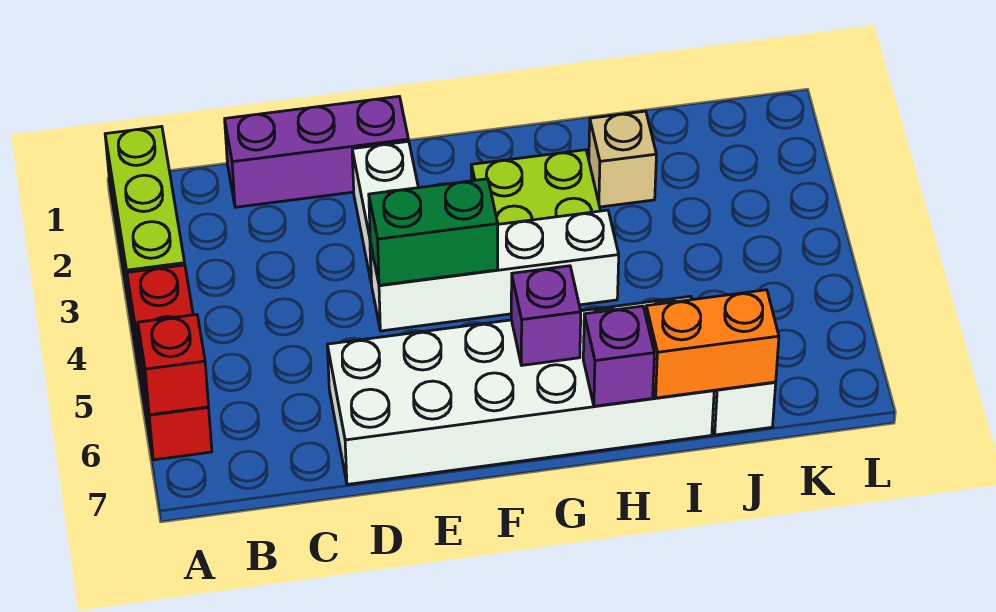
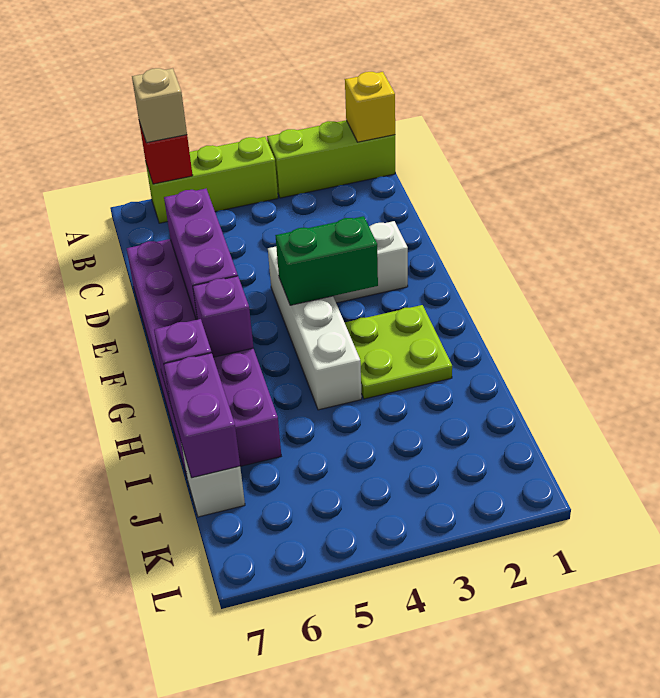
none -> yellow 1x1 brick [345,72,395,142]
red 1x3 brick [127,265,212,460] -> lime 1x3 brick [146,137,278,223]
purple 1x3 brick [225,96,409,207] -> purple 1x3 brick moved to [164,189,238,320]
white 2x6 brick [327,296,714,484] -> purple 2x6 brick [127,239,281,476]
green 1x2 brick [369,179,498,285] -> green 1x2 brick turned to [275,216,378,305]
tan 1x1 brick [589,111,656,207] -> tan 1x1 brick moved to [132,68,187,143]
orange 1x2 brick [646,290,779,398] -> purple 1x2 brick [164,353,240,478]

